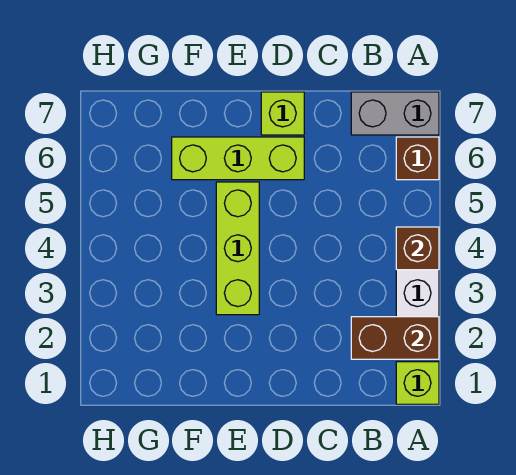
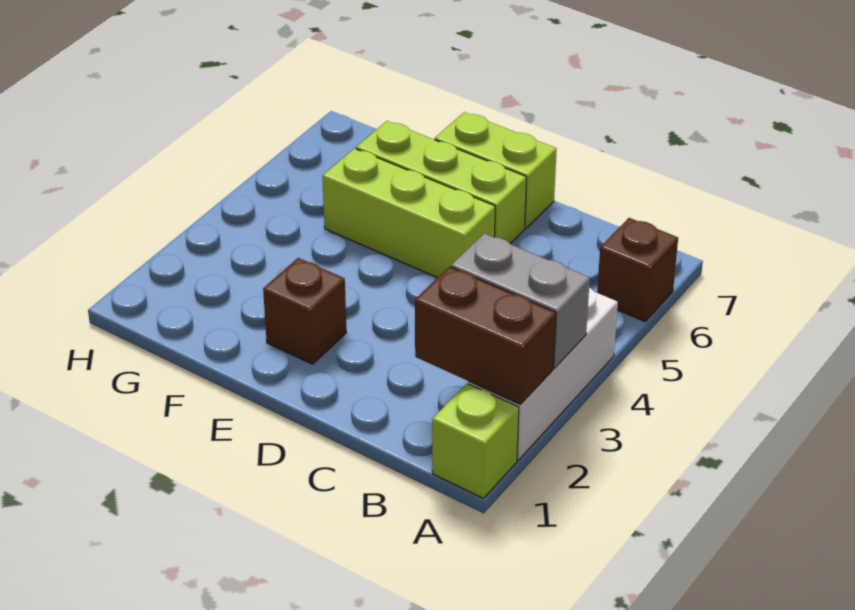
brown 1x1 brick [396,227,439,270] -> brown 1x1 brick moved to [263,258,347,364]
grey 1x2 brick [351,92,439,135] -> grey 1x2 brick moved to [451,233,590,368]
lime 1x1 brick [261,92,304,135] -> lime 1x2 brick [435,112,557,229]
lime 1x3 brick [216,182,259,315] -> lime 1x3 brick turned to [322,148,495,278]

